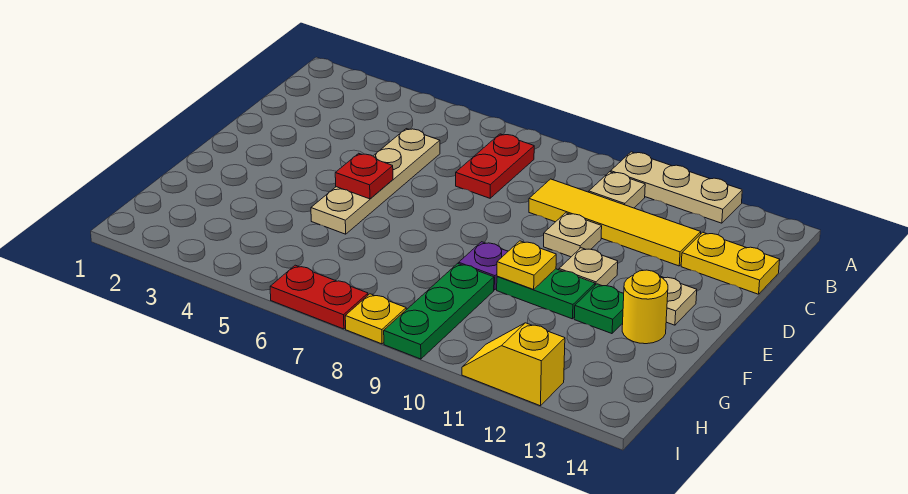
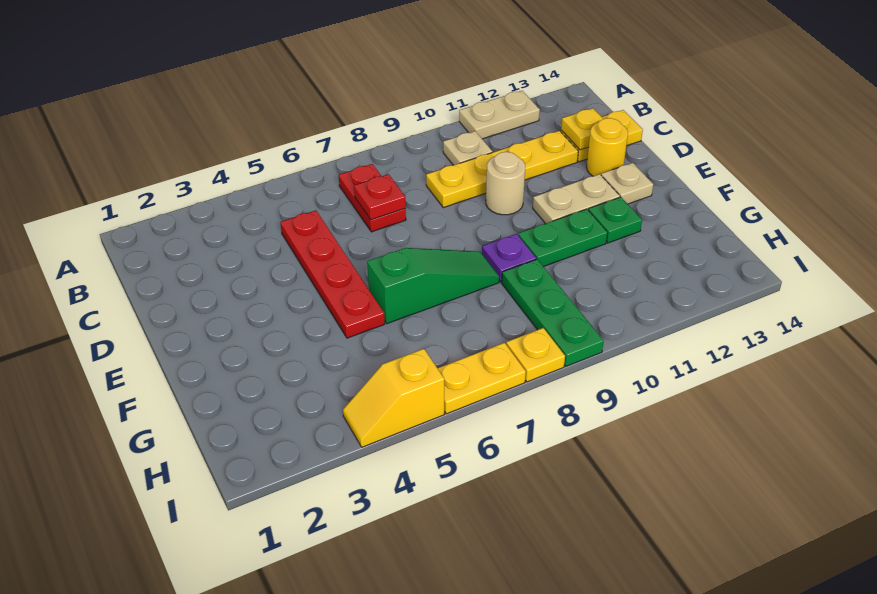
tan 1x3 plate [611,152,742,223] -> tan 1x2 plate [459,91,540,139]
tan 1x4 plate [311,129,440,234] -> red 1x4 plate [280,210,385,338]
yellow 1x4 tile [529,179,701,266] -> yellow 1x4 plate [426,131,578,208]
tan 1x1 plate [544,213,602,257] -> tan 1x1 round brick [486,152,525,215]
red 1x1 plate [335,153,393,199] -> red 1x1 plate moved to [354,174,406,220]
tan 1x1 plate [559,248,618,286] -> tan 1x2 plate [533,174,620,224]
none -> green 1x3 slope [367,248,499,324]
yellow 1x1 plate [497,241,556,289] -> yellow 1x1 plate moved to [561,108,603,150]
yellow 1x1 round brick [622,270,668,344] -> yellow 1x1 round brick moved to [587,118,628,176]
red 1x2 plate [270,265,368,329] -> yellow 1x2 plate [438,343,526,414]
yellow 1x2 slope [462,323,565,406] -> yellow 1x2 slope moved to [343,349,444,447]

